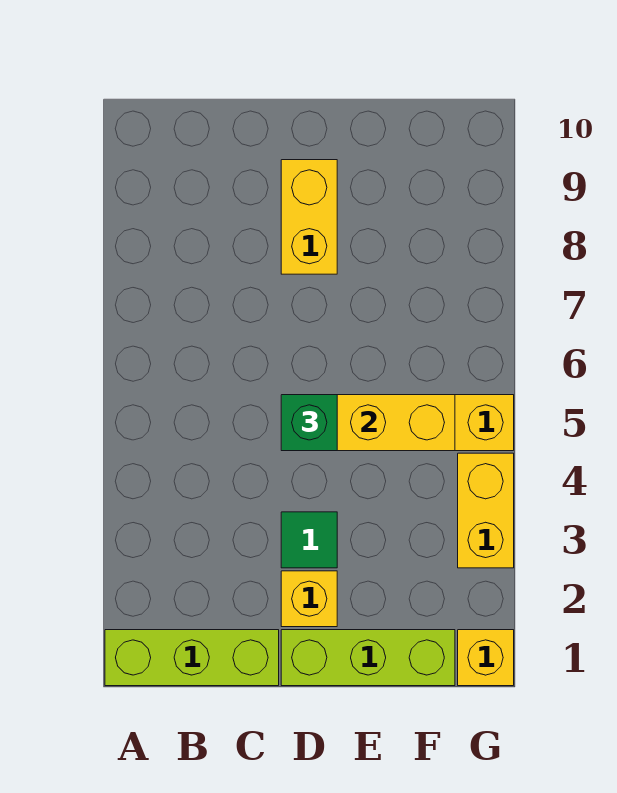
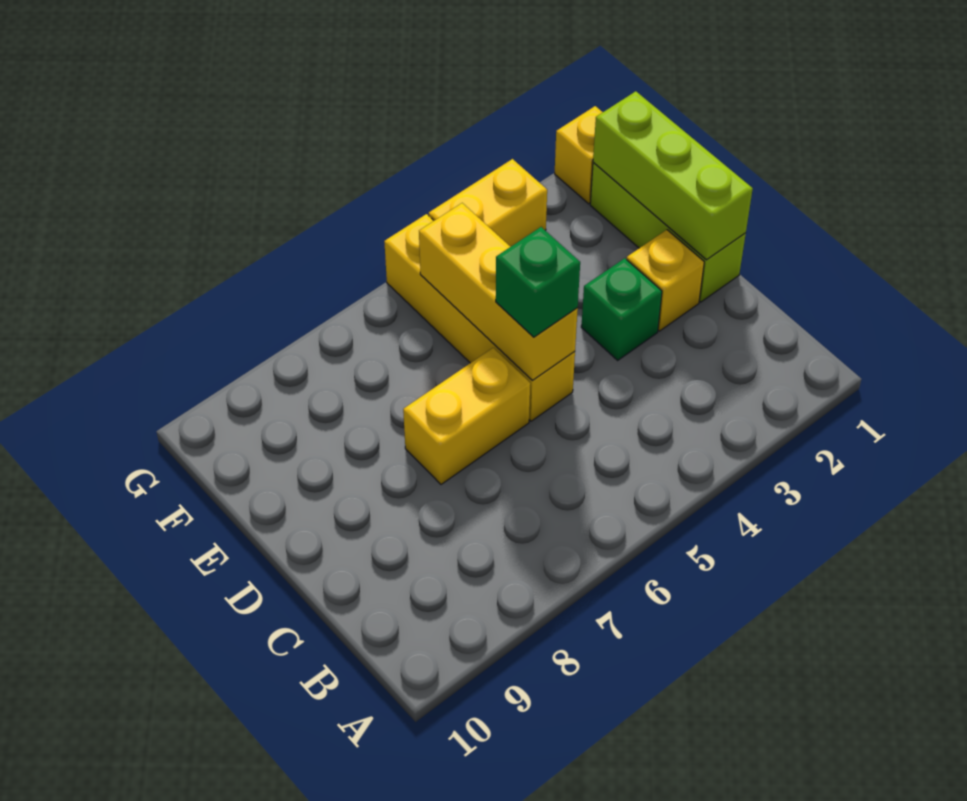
lime 1x3 brick [105,630,279,686] -> lime 1x3 brick moved to [593,91,753,260]
green 1x1 tile [281,512,337,568] -> green 1x1 brick [581,258,662,360]
yellow 1x2 brick [281,160,337,274] -> yellow 1x2 brick moved to [403,348,530,484]

